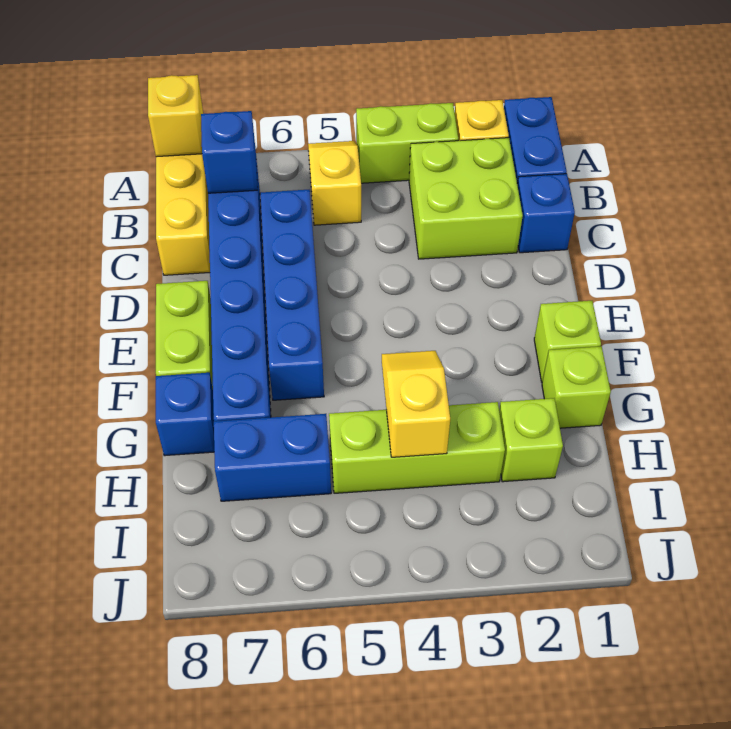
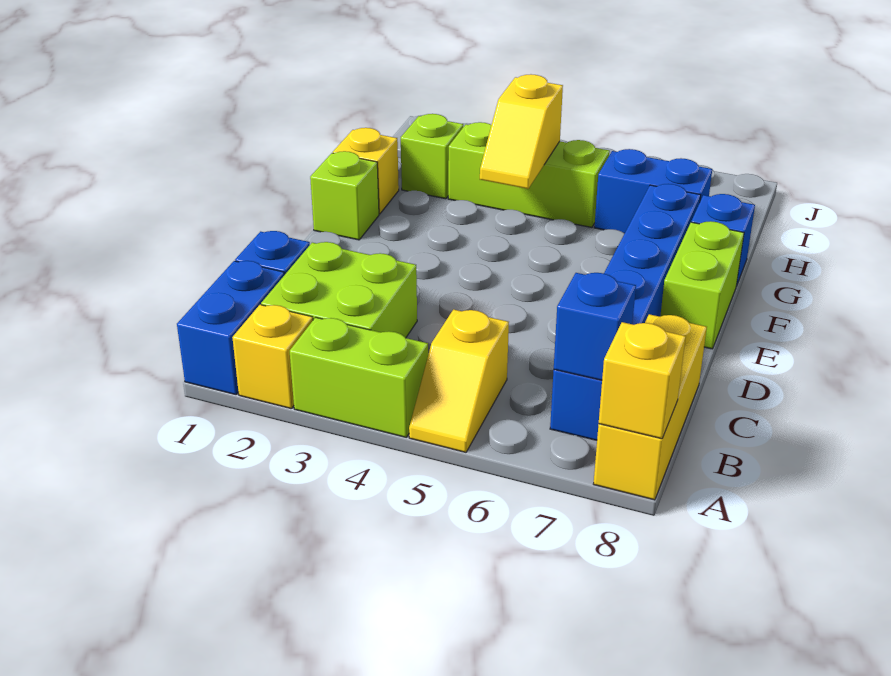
blue 1x4 brick [260,190,324,400] -> none
lime 1x1 brick [542,347,611,428] -> yellow 1x1 brick [333,128,399,214]

